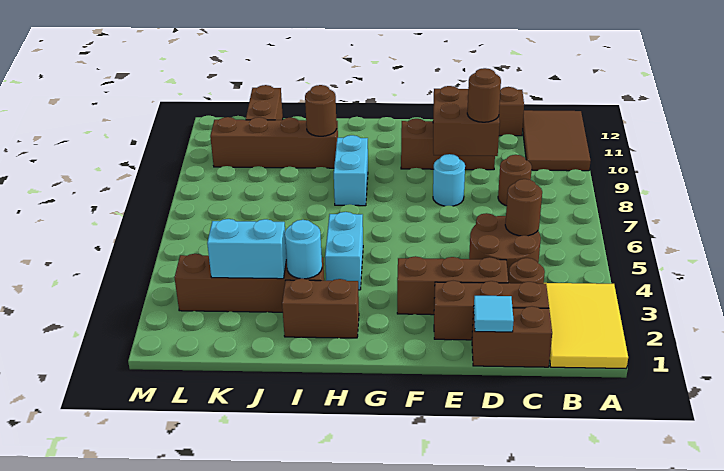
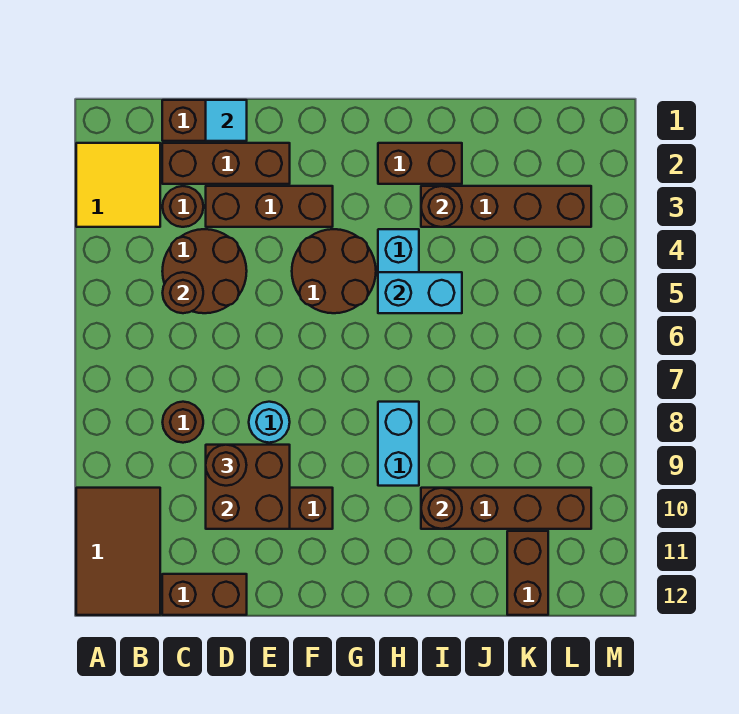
yellow 2x3 tile [544,283,628,368] -> yellow 2x2 tile [76,143,160,227]
none -> brown 2x2 round brick [292,229,376,313]
cyan 1x1 round brick [285,220,322,279] -> brown 1x1 round brick [421,186,462,227]
cyan 1x2 brick [207,219,286,279] -> cyan 1x2 brick moved to [378,272,462,313]

